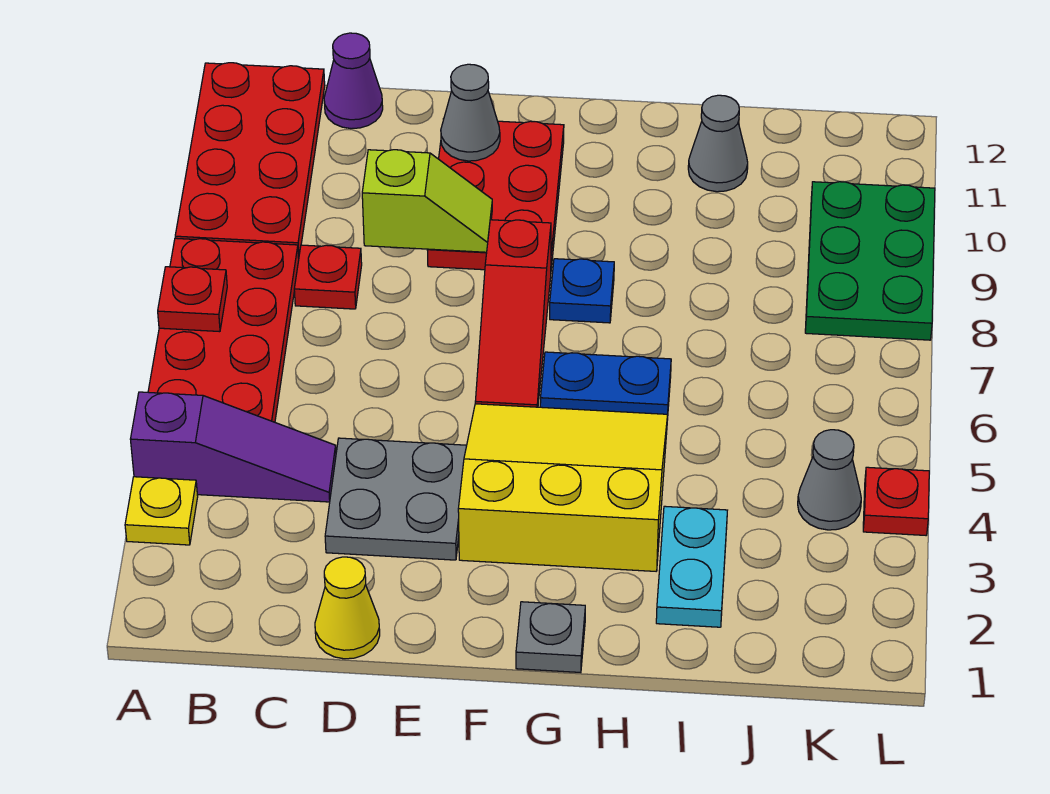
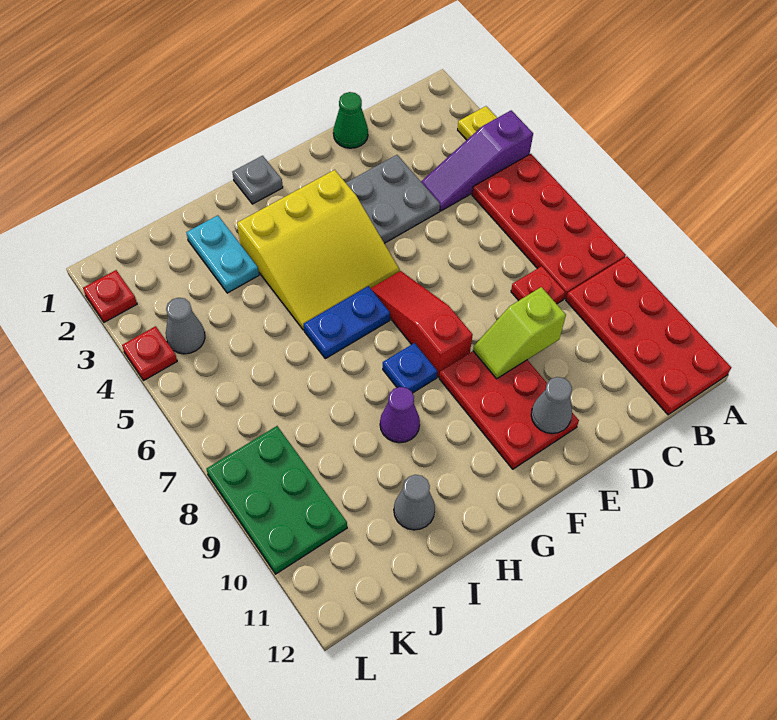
red 1x1 plate [158,267,227,332] -> red 1x1 plate moved to [83,270,137,322]
purple 1x1 cone [324,33,383,129] -> purple 1x1 cone moved to [380,387,420,443]
yellow 1x1 cone [315,557,380,659] -> green 1x1 cone [333,92,368,148]

